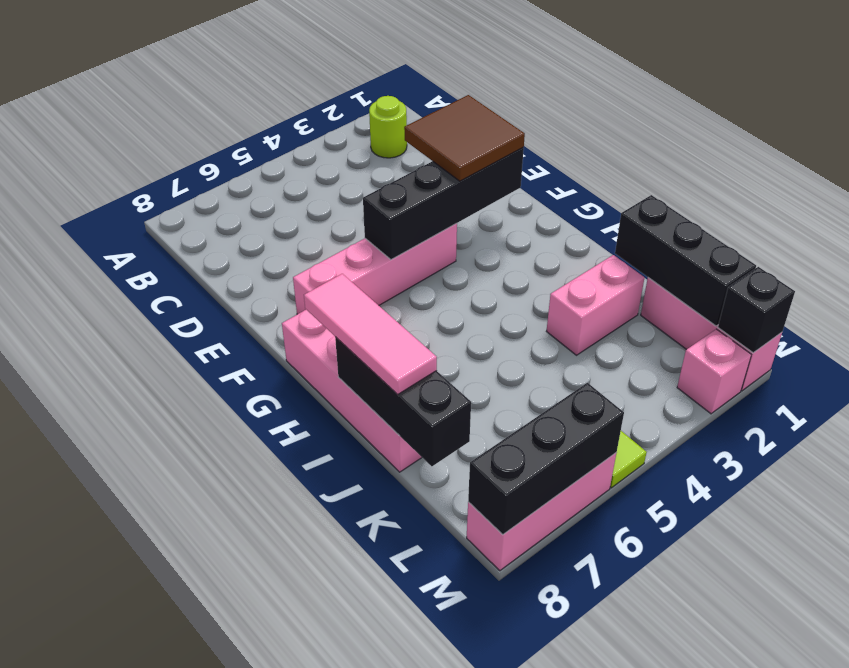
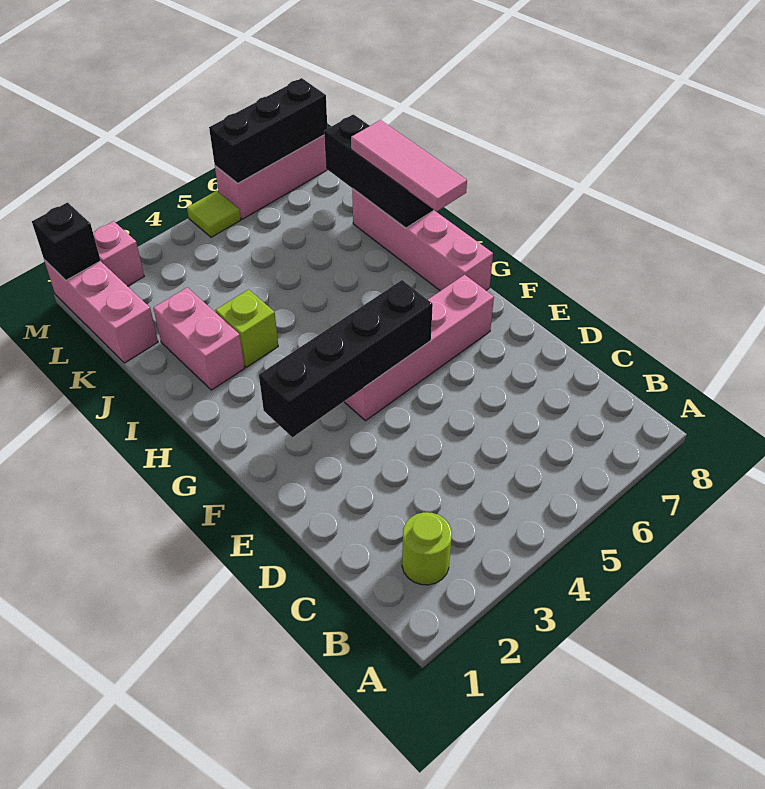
brown 2x2 tile [404,95,525,181] -> none
none -> lime 1x1 brick [215,289,278,367]
black 1x3 brick [615,195,756,326] -> none
pink 1x2 brick [546,255,644,355] -> pink 1x2 brick turned to [153,287,245,390]

